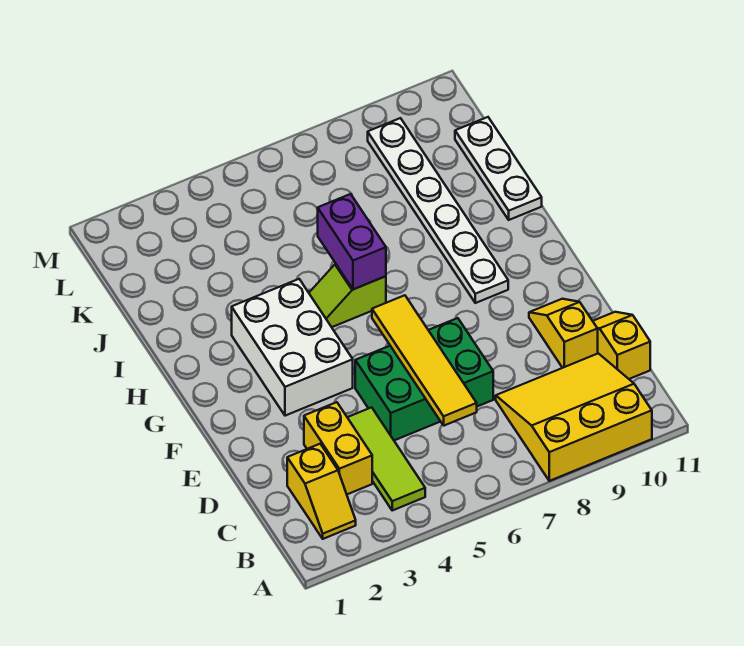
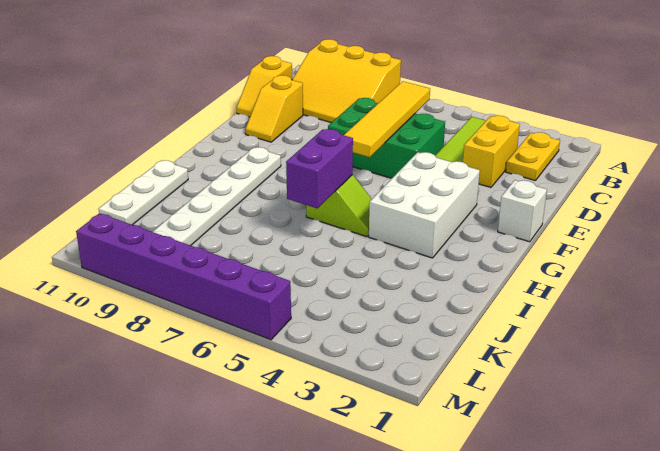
yellow 1x2 slope [287,444,356,539] -> yellow 1x2 plate [506,132,560,181]
none -> white 1x1 brick [498,180,547,242]
none -> purple 1x6 brick [76,213,291,340]

